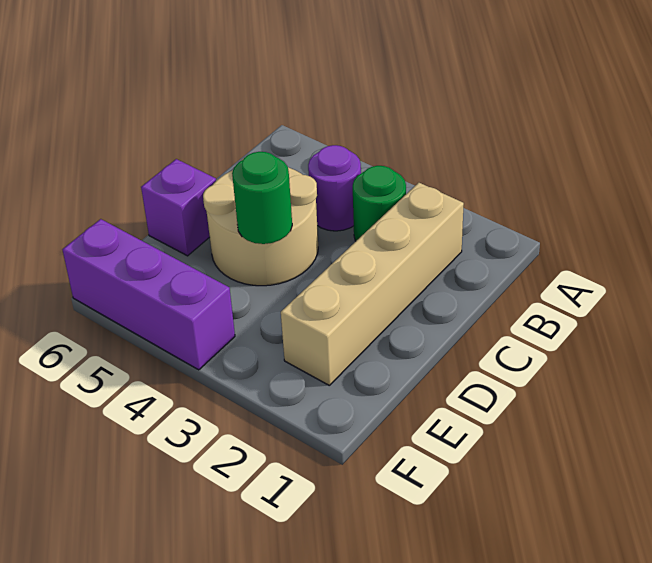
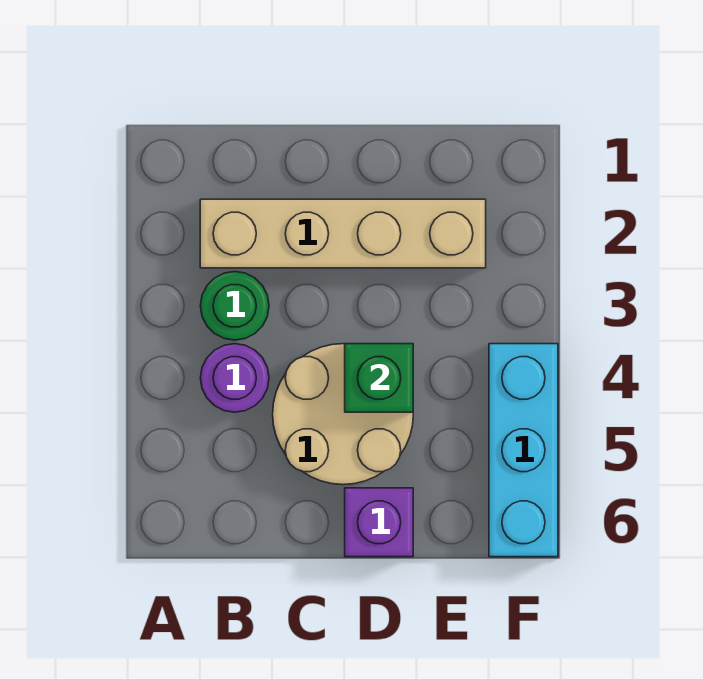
green 1x1 round brick [232,152,292,244] -> green 1x1 brick [345,344,413,412]
purple 1x3 brick [63,219,235,370] -> cyan 1x3 brick [489,344,558,557]

